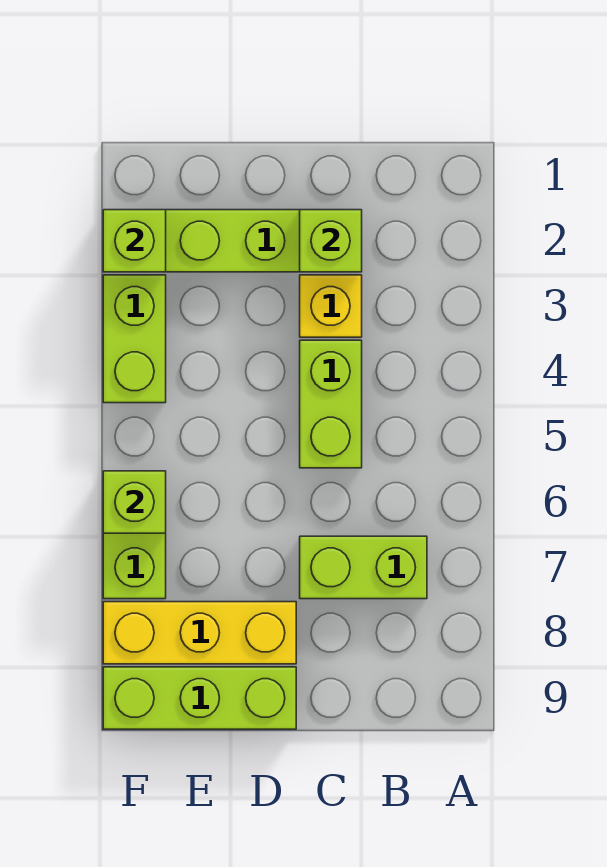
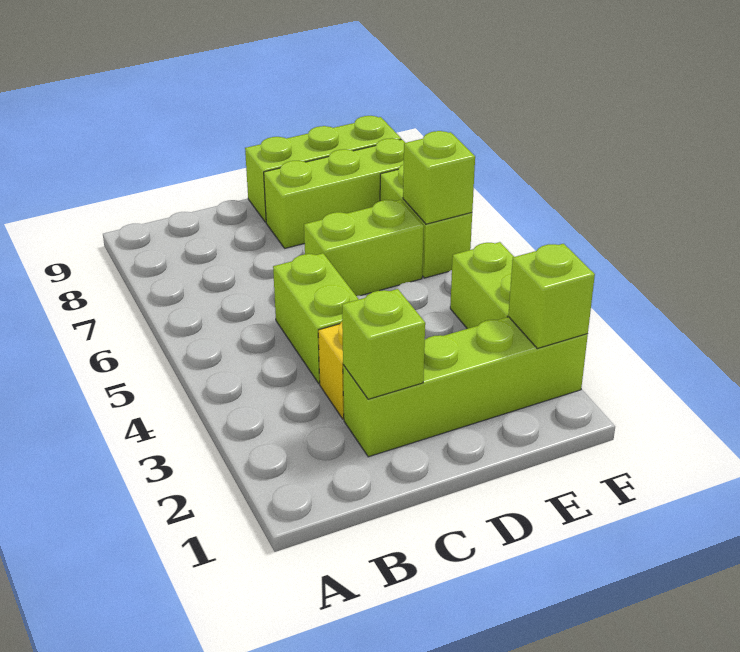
lime 1x2 brick [300,536,427,599] -> lime 1x2 brick moved to [304,200,424,296]
yellow 1x3 brick [103,602,296,664] -> lime 1x3 brick [264,138,405,248]

